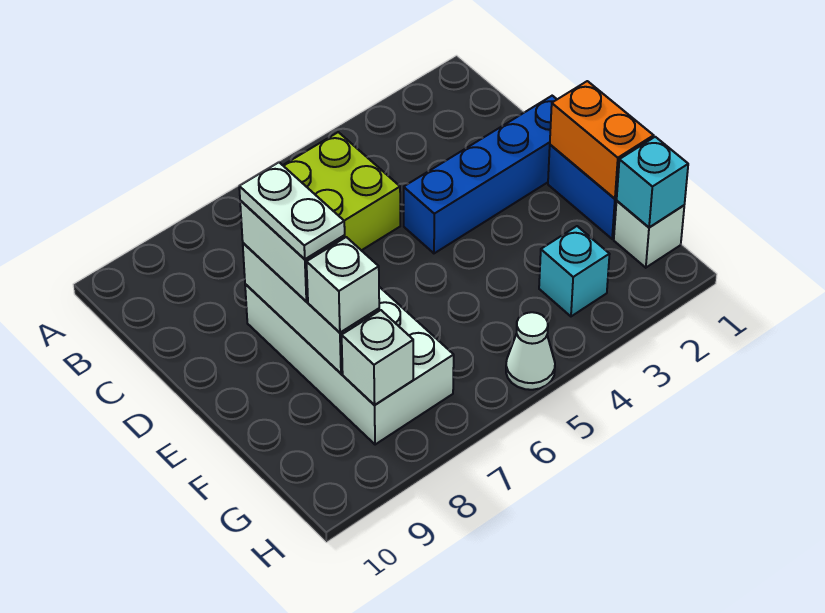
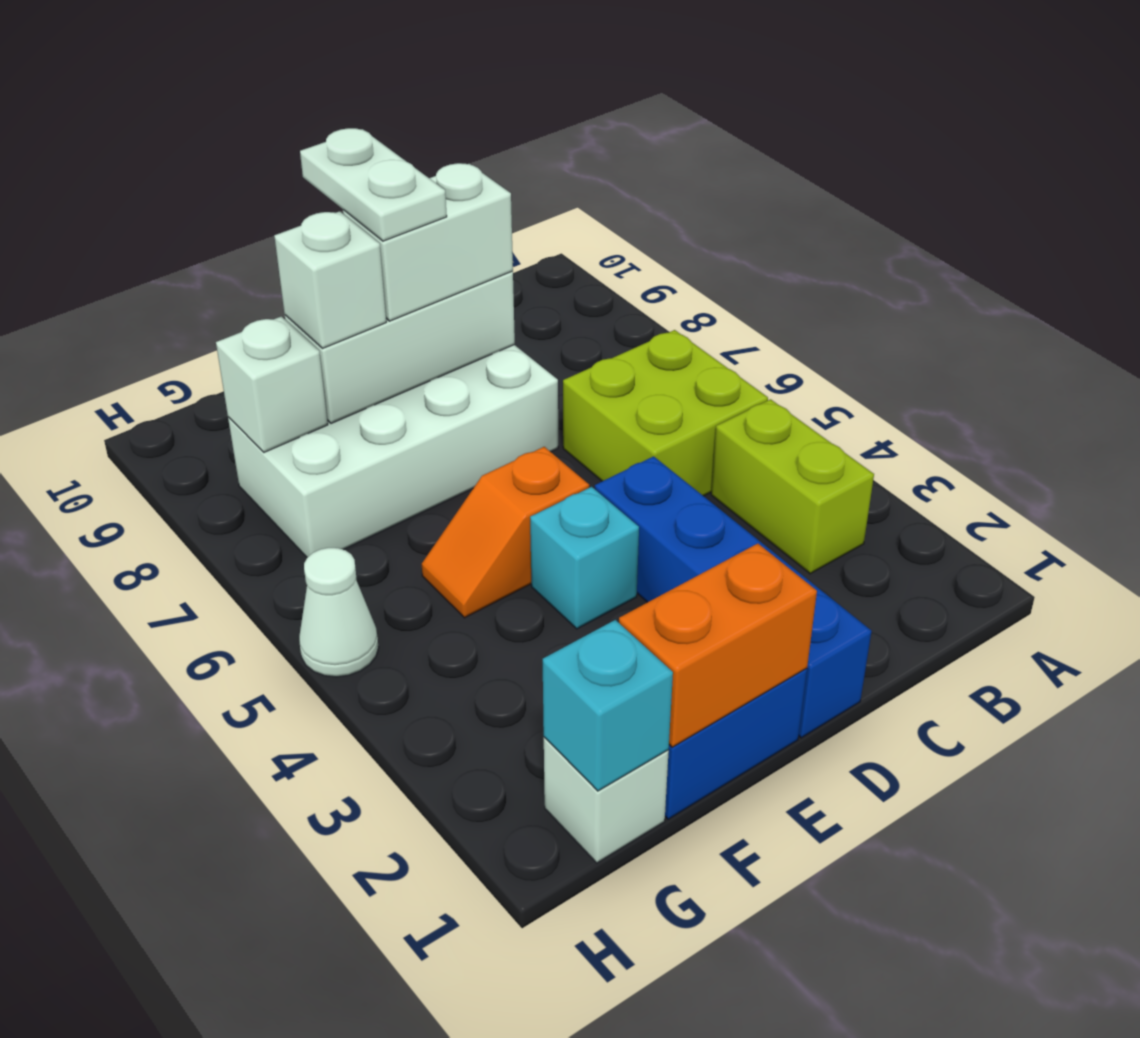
none -> lime 1x2 brick [711,399,874,574]
white 1x2 plate [239,162,345,259] -> white 1x2 plate turned to [300,128,447,241]
none -> orange 1x2 slope [422,447,589,618]
cyan 1x1 brick [539,226,610,316] -> cyan 1x1 brick moved to [530,487,639,629]

